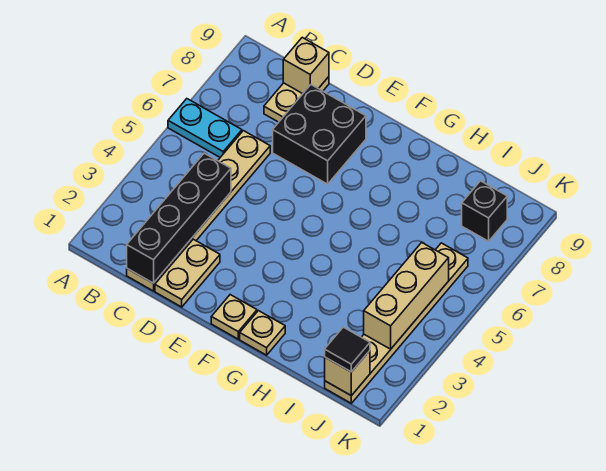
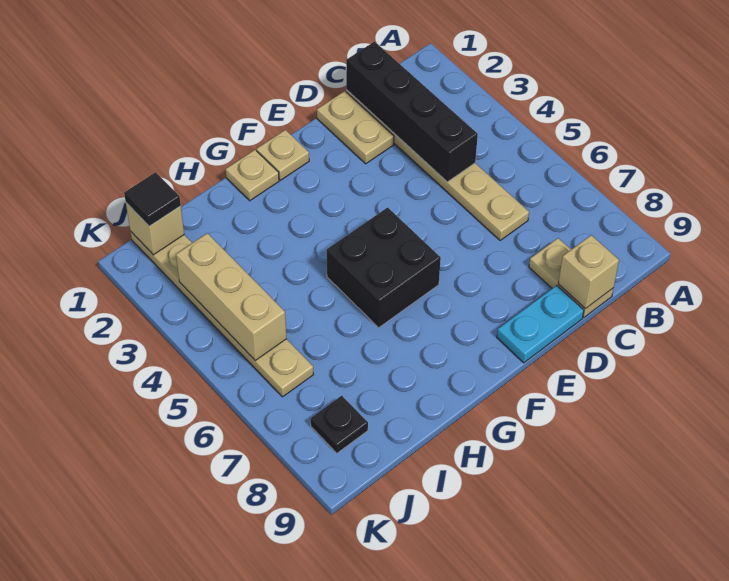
cyan 1x2 plate [168,99,242,157] -> cyan 1x2 plate moved to [497,285,584,363]
black 2x2 brick [273,85,366,184] -> black 2x2 brick moved to [326,207,441,328]
black 1x1 brick [462,181,507,241] -> black 1x1 plate [311,396,368,453]

